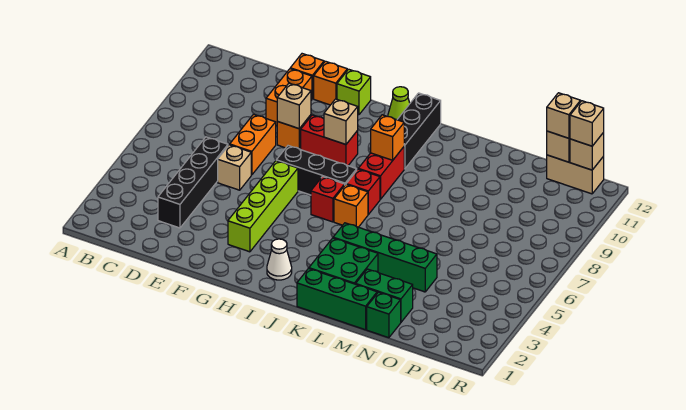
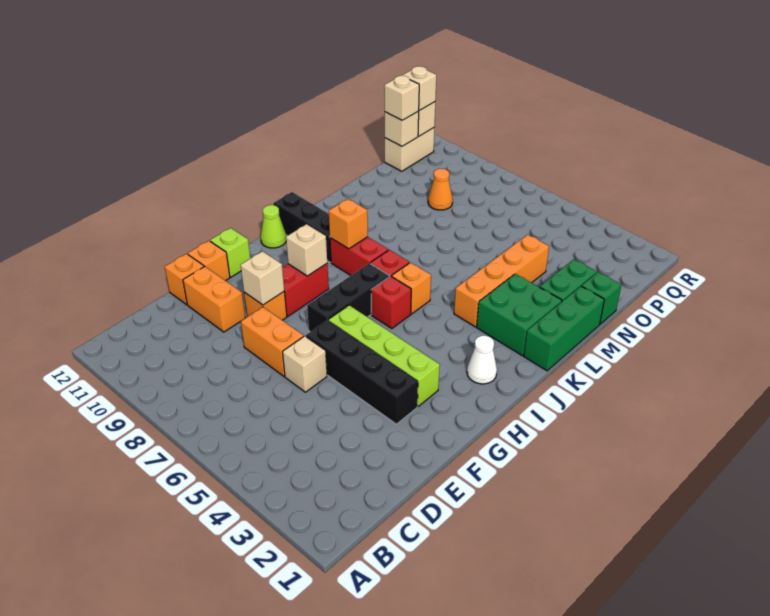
black 1x4 brick [158,137,228,228] -> black 1x4 brick moved to [306,320,418,424]
green 1x4 brick [333,223,437,292] -> orange 1x4 brick [454,235,549,327]
none -> orange 1x1 cone [428,169,453,210]

